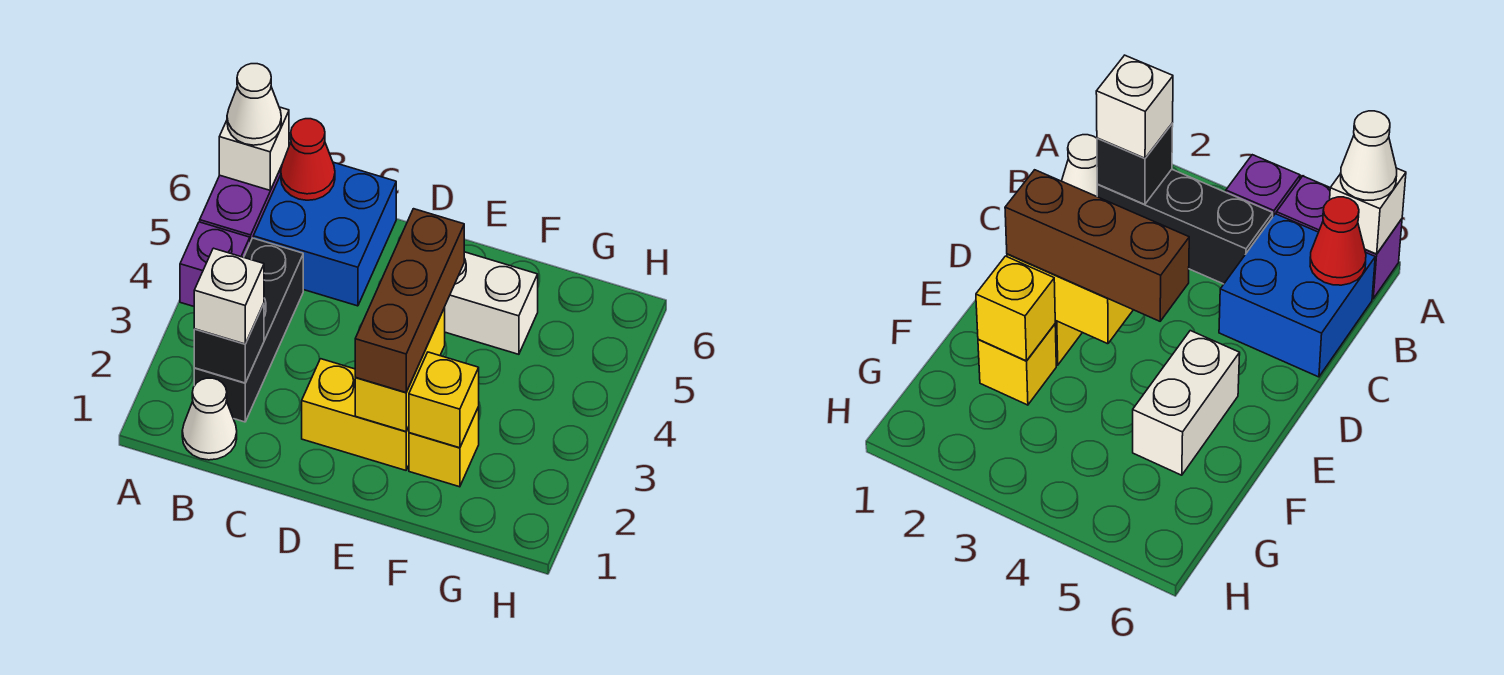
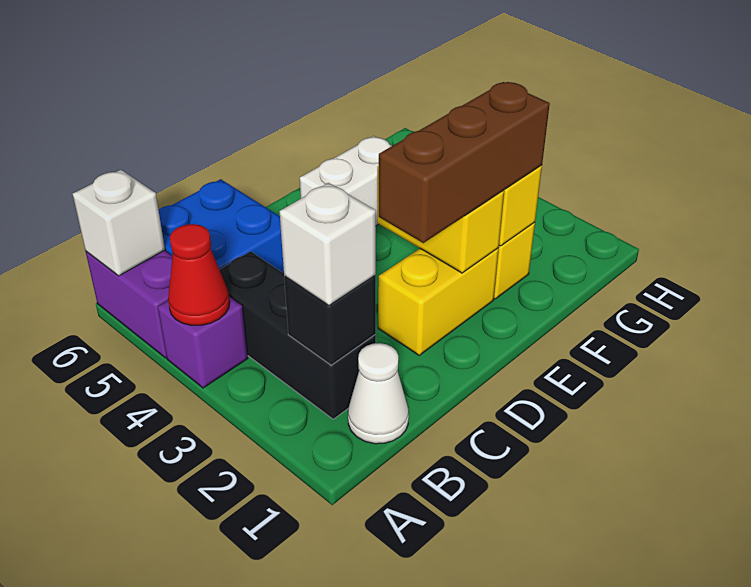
white 1x1 cone [227,64,281,145] -> none
red 1x1 cone [281,119,335,200] -> red 1x1 cone moved to [168,224,230,325]
brown 1x3 brick [355,209,464,392] -> brown 1x3 brick turned to [379,82,550,243]

